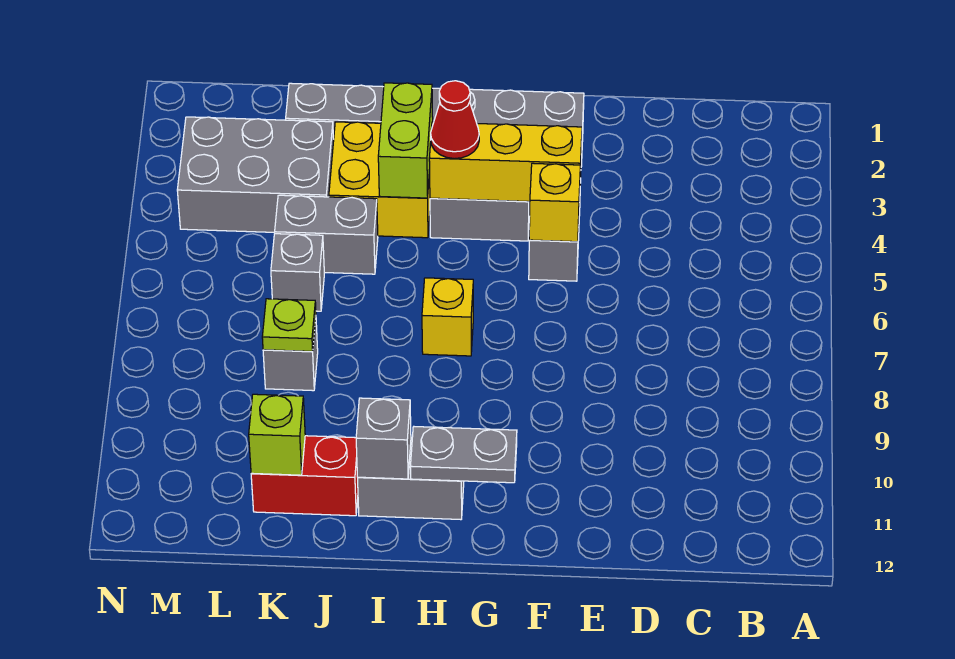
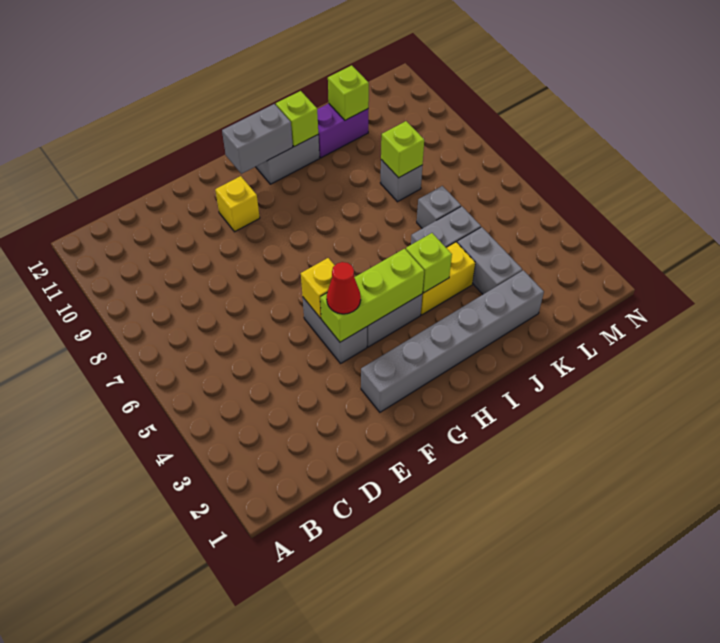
yellow 1x3 brick [429,122,582,202] -> lime 1x3 brick [320,249,424,342]
grey 1x2 plate [410,427,517,483] -> grey 1x2 brick [222,104,293,174]
red 1x1 cone [431,81,479,159] -> red 1x1 cone moved to [327,262,361,314]
yellow 1x1 brick [422,278,473,356] -> yellow 1x1 brick moved to [215,176,260,232]
yellow 2x2 brick [329,122,430,238] -> yellow 1x2 brick [421,242,475,315]
lime 1x2 brick [378,83,433,198] -> lime 1x1 brick [406,233,452,293]
grey 1x1 brick [356,398,411,479] -> lime 1x1 brick [276,91,318,147]
red 1x2 brick [251,436,358,516] -> purple 1x2 brick [317,103,368,158]
grey 2x3 brick [177,117,334,232] -> grey 1x2 brick [457,227,522,294]
lime 1x1 plate [262,299,316,351] -> lime 1x1 brick [381,121,424,178]

